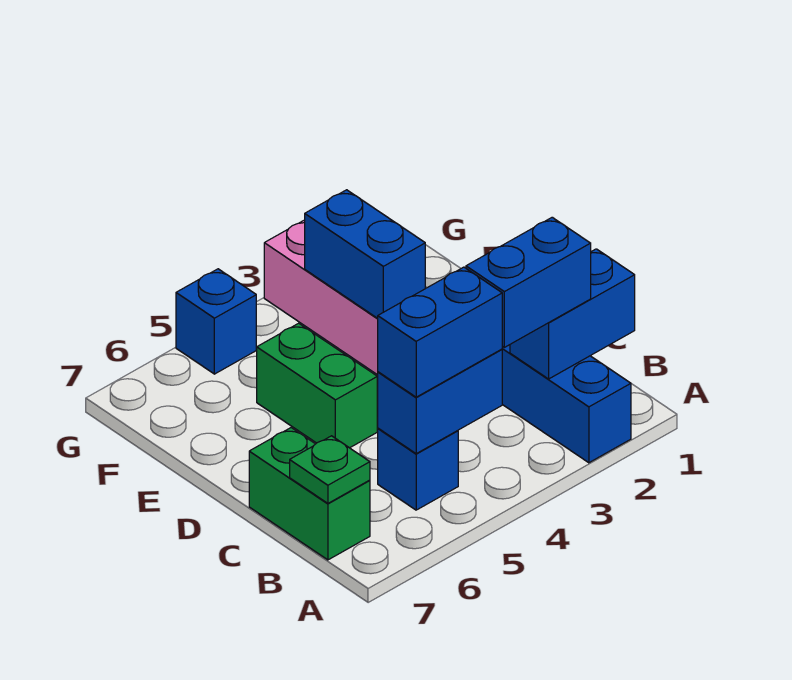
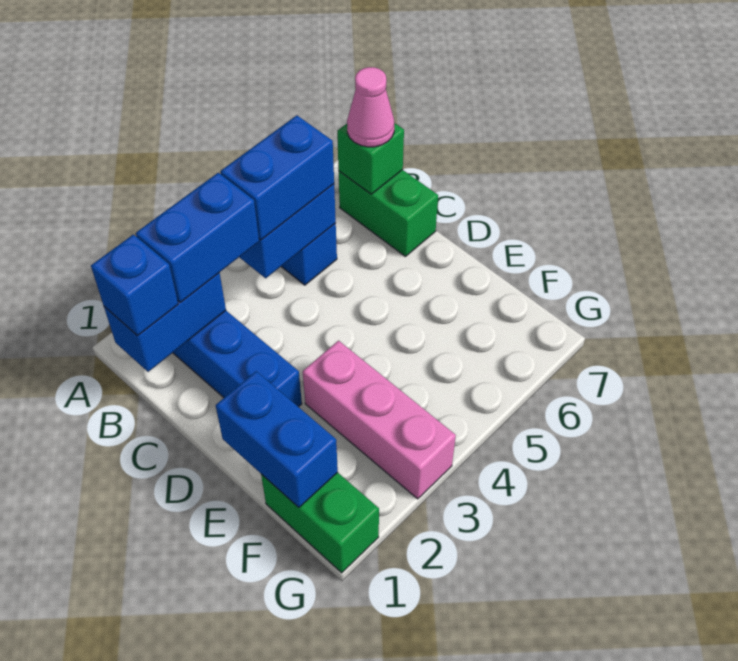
green 1x1 plate [290,436,370,503] -> green 1x1 brick [337,123,404,194]
none -> pink 1x1 cone [347,67,394,147]
green 1x2 brick [257,323,377,448] -> green 1x2 brick moved to [261,472,379,573]
blue 1x2 brick [305,190,425,318] -> blue 1x2 brick moved to [216,371,338,507]
blue 1x1 brick [176,269,256,374] -> blue 1x1 brick moved to [91,235,178,336]

